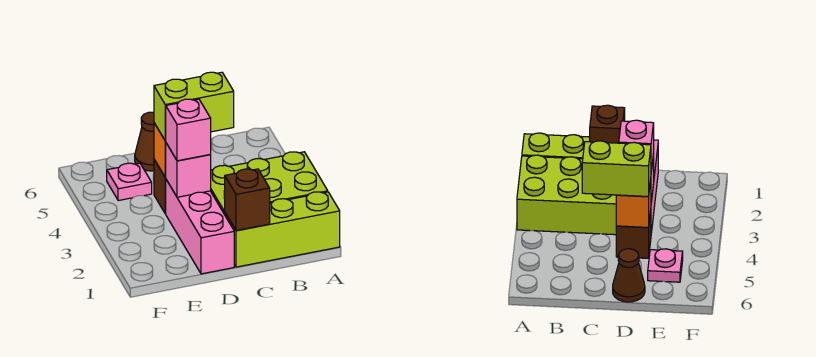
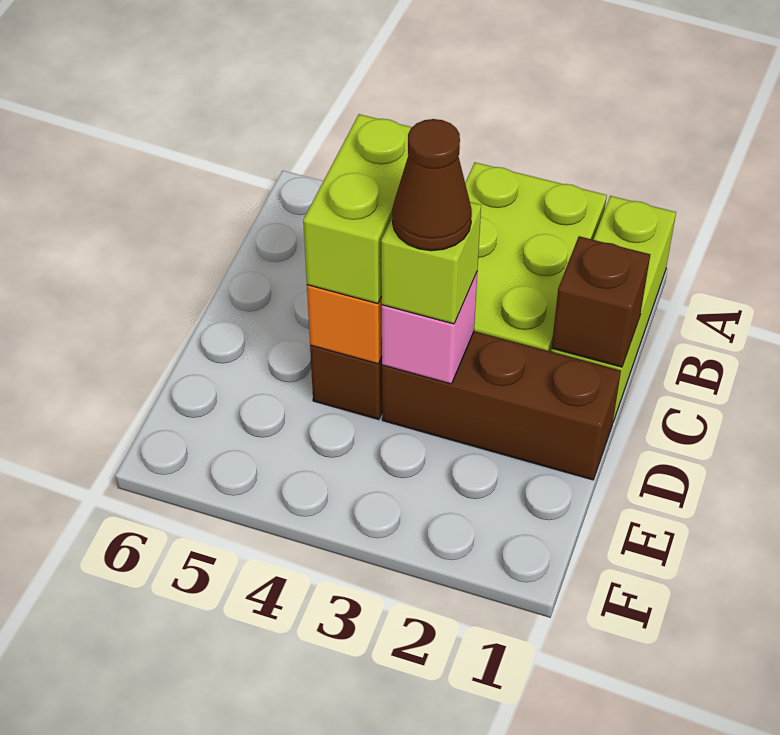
pink 1x3 brick [165,180,234,274] -> brown 1x3 brick [382,331,621,480]
pink 1x1 brick [165,99,211,161] -> lime 1x1 brick [381,202,481,324]
brown 1x1 cone [135,112,154,171] -> brown 1x1 cone moved to [392,119,472,251]
pink 1x1 plate [107,163,152,201] -> none

